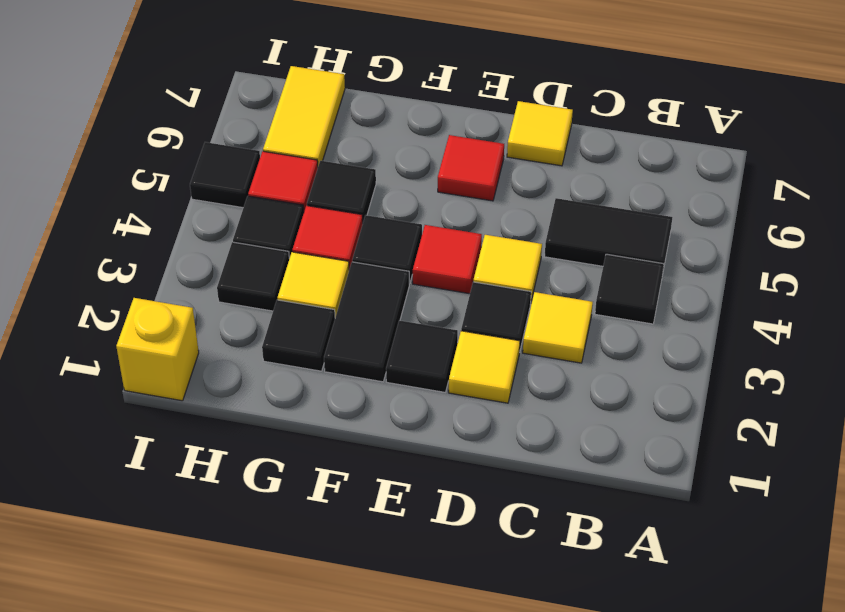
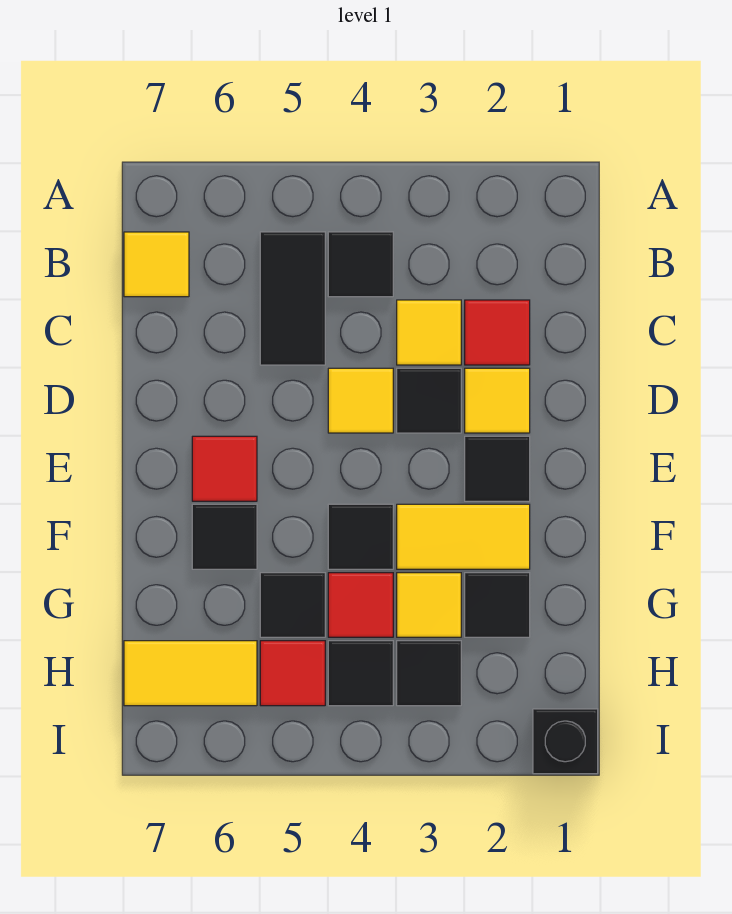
yellow 1x1 tile [507,101,573,166] -> yellow 1x1 tile moved to [124,232,189,297]
red 1x1 tile [413,225,482,294] -> red 1x1 tile moved to [465,300,530,365]
black 1x2 tile [324,262,409,382] -> yellow 1x2 tile [397,504,530,569]
yellow 1x1 brick [116,298,199,401] -> black 1x1 brick [533,709,598,774]
black 1x1 tile [190,142,260,208] -> black 1x1 tile moved to [192,504,257,569]

